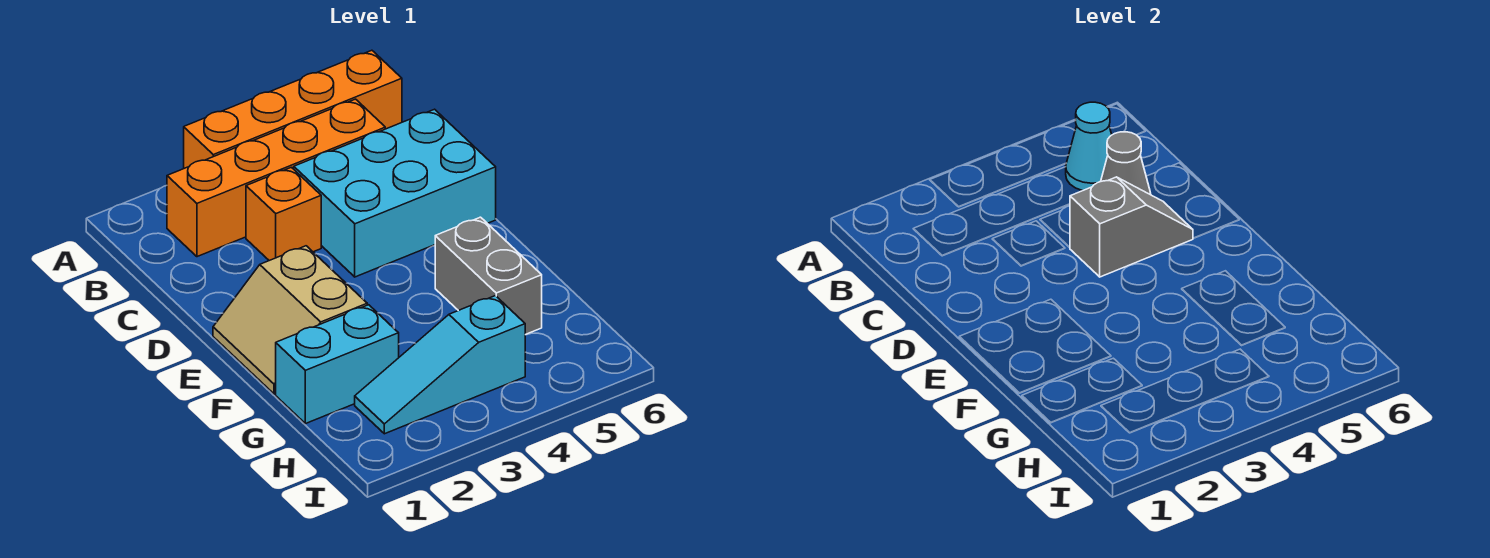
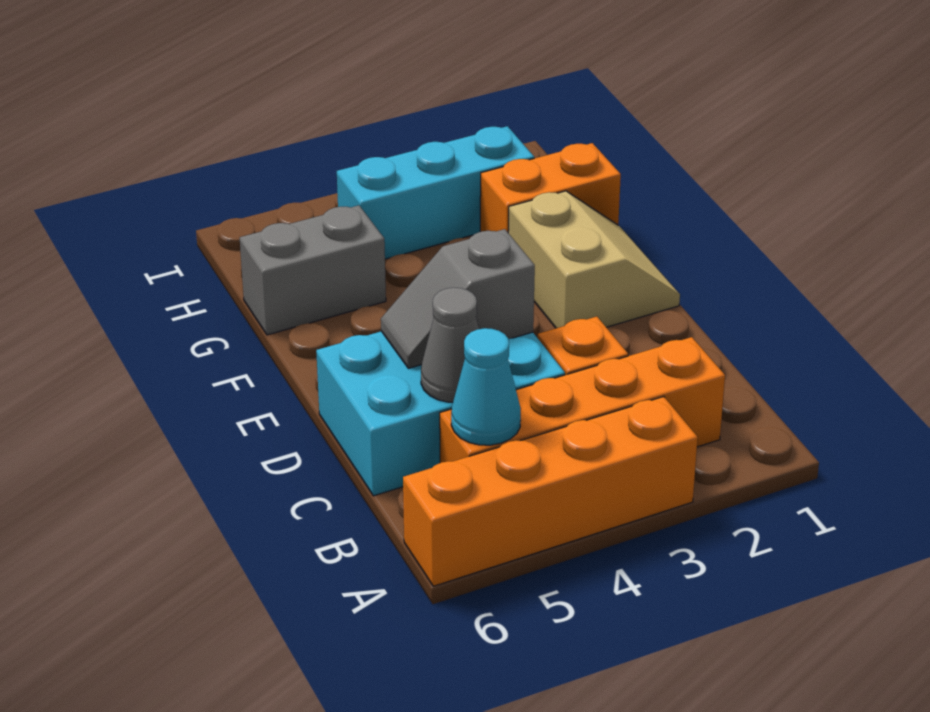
grey 1x2 brick [435,217,542,335] -> grey 1x2 brick turned to [240,205,386,335]
cyan 1x2 brick [276,305,399,424] -> orange 1x2 brick [480,143,621,232]
cyan 1x3 slope [355,296,525,434] -> cyan 1x3 brick [337,126,534,259]

